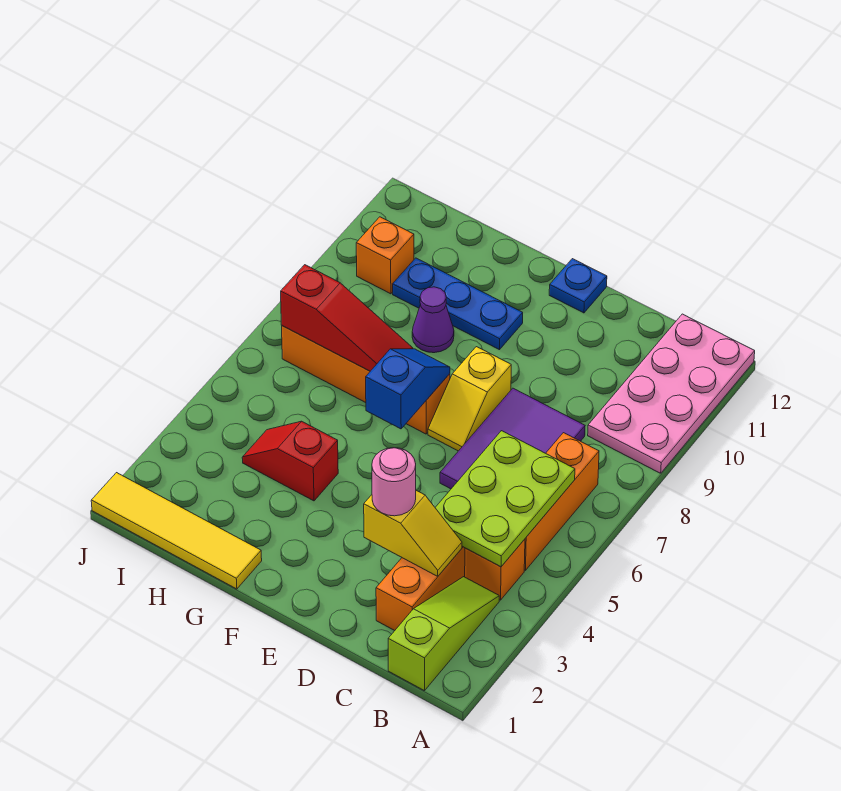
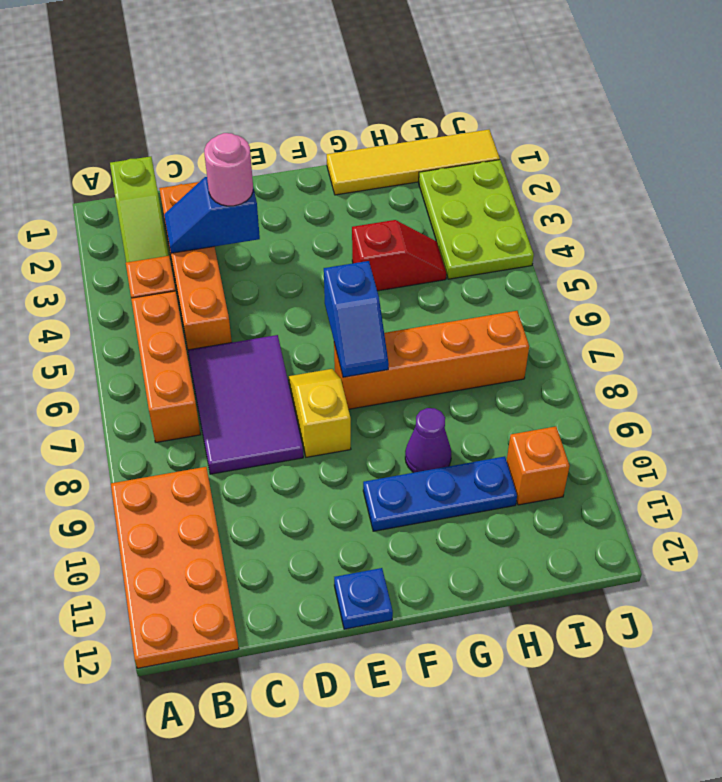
pink 2x4 plate [588,314,755,473] -> orange 2x4 plate [111,467,239,668]
lime 2x3 plate [435,431,575,567] -> lime 2x3 plate moved to [419,160,534,279]
yellow 1x2 slope [364,491,462,576] -> blue 1x2 slope [164,177,260,253]
red 1x3 slope [281,265,413,371] -> none

